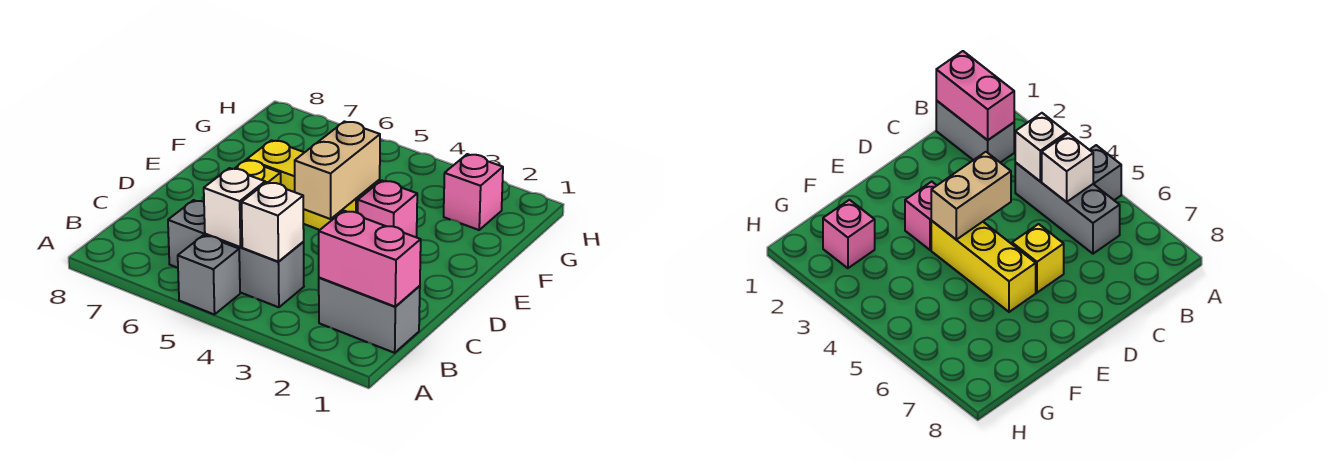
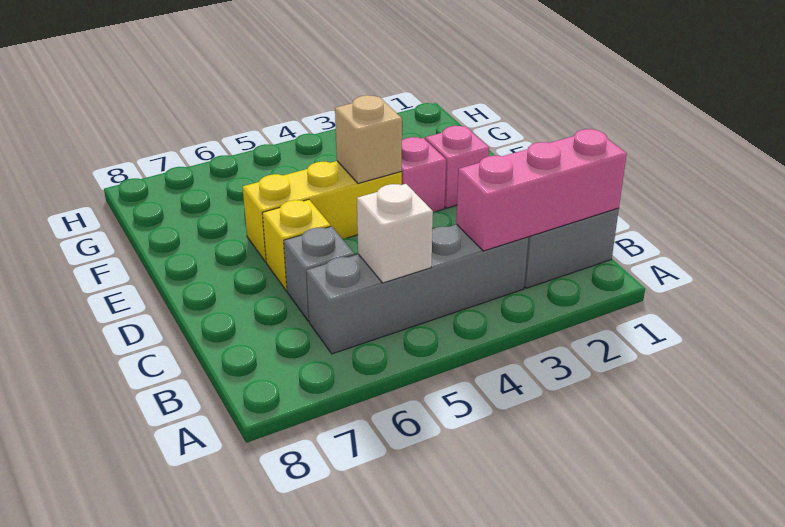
grey 1x1 brick [178,235,240,315] -> grey 1x1 brick moved to [284,226,355,321]
pink 1x2 brick [319,211,421,306] -> pink 1x3 brick [456,129,627,251]
grey 1x3 brick [168,200,304,307] -> grey 1x4 brick [306,224,528,354]
white 1x1 brick [242,182,304,262] -> none
tan 1x2 brick [295,122,380,219] -> tan 1x1 brick [335,95,402,183]
pink 1x1 brick [444,154,503,230] -> pink 1x1 brick moved to [425,126,489,208]

